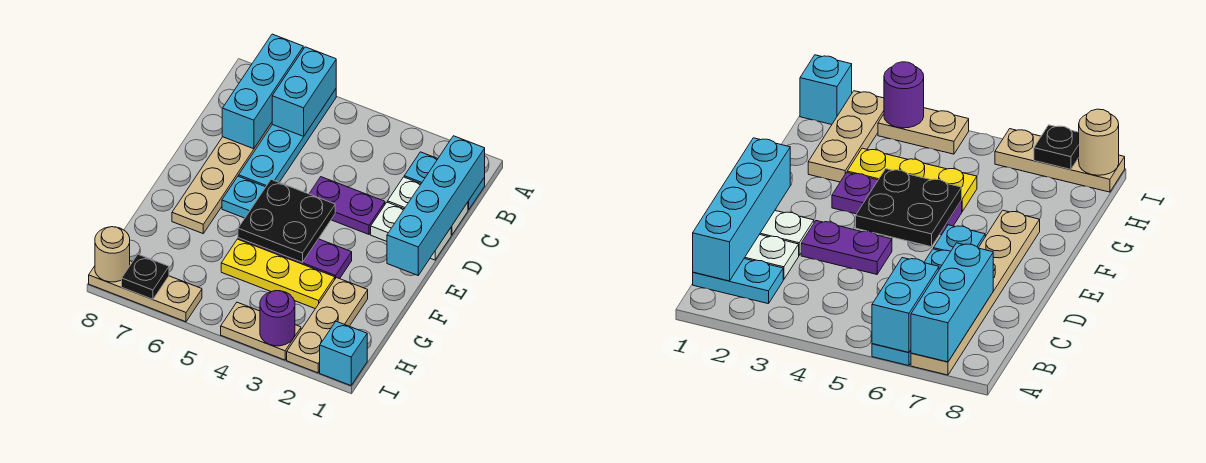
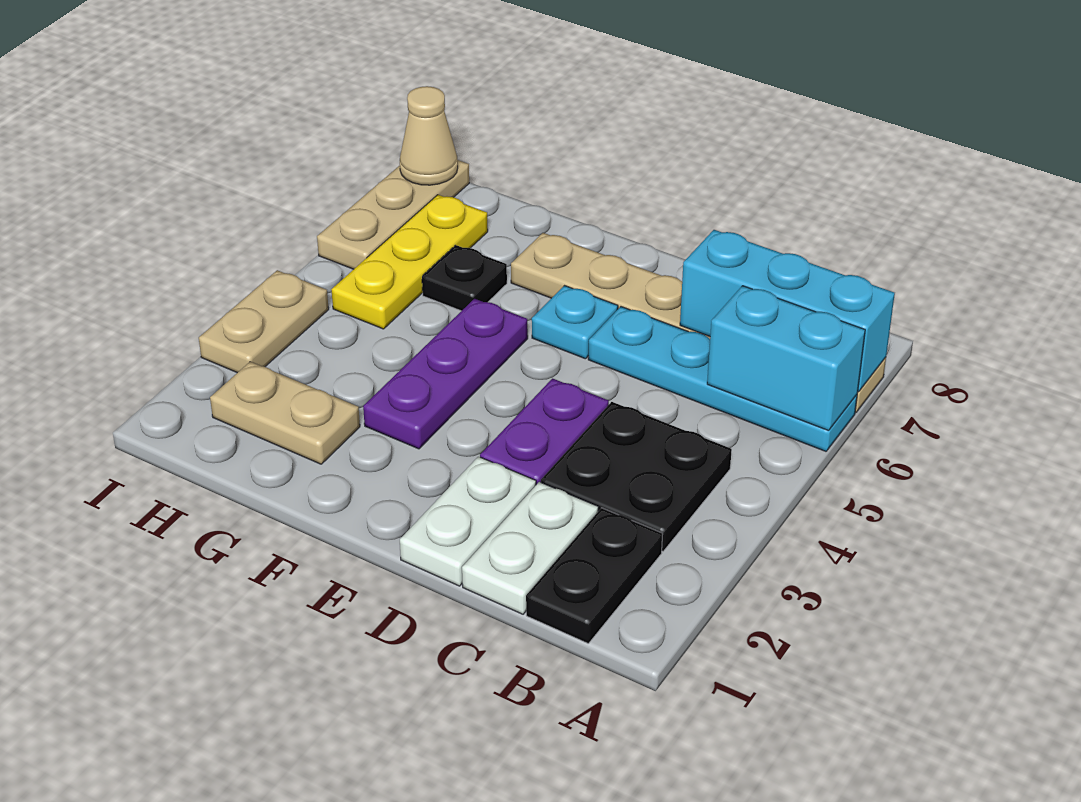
cyan 1x2 plate [404,152,485,210] -> black 1x2 plate [526,508,663,643]
cyan 1x4 brick [387,136,485,275] -> none
black 2x2 plate [238,179,335,262] -> black 2x2 plate moved to [541,402,732,551]
tan 1x3 plate [287,278,368,373] -> tan 1x2 plate [210,362,360,464]
yellow 1x3 plate [221,239,335,309] -> yellow 1x3 plate moved to [331,195,488,329]
cyan 1x1 brick [320,321,367,386] -> none
purple 1x1 round brick [260,291,295,346] -> none
black 1x1 plate [122,254,169,299] -> black 1x1 plate moved to [422,245,507,311]
tan 1x1 round brick [95,227,130,282] -> tan 1x1 cone [400,86,458,185]

